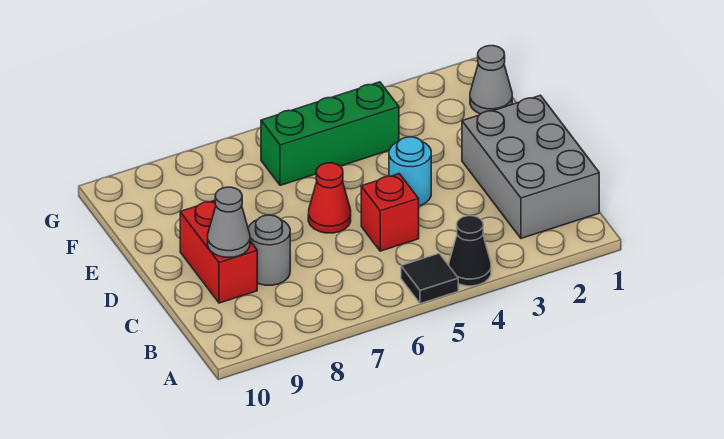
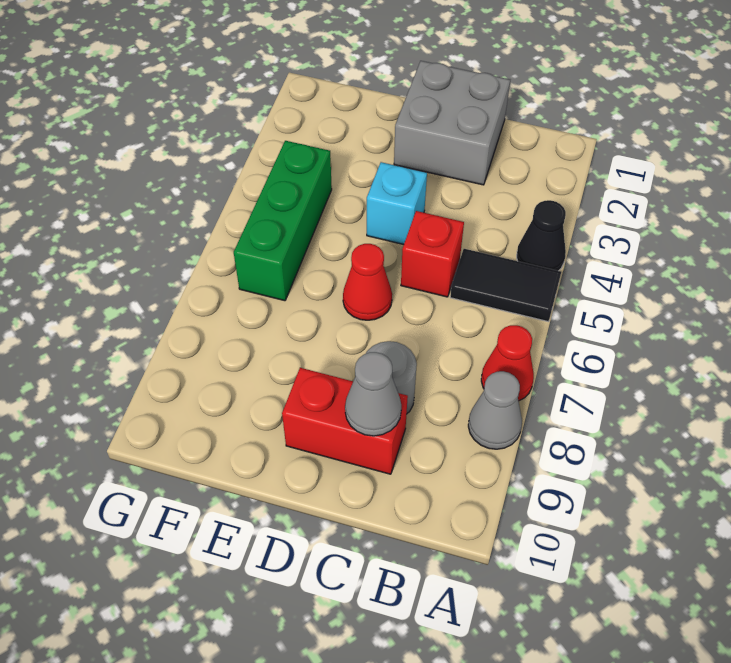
black 1x1 tile [401,253,458,304] -> black 1x2 tile [450,249,561,322]
none -> red 1x1 cone [481,325,534,401]
grey 2x3 brick [462,95,599,238] -> grey 2x2 brick [394,61,510,185]
cyan 1x1 round brick [389,137,431,206] -> cyan 1x1 brick [367,162,427,245]
grey 1x1 cone [470,46,512,114] -> grey 1x1 cone moved to [468,371,522,449]

